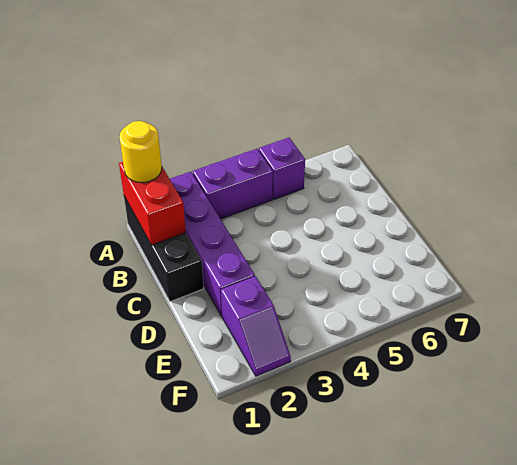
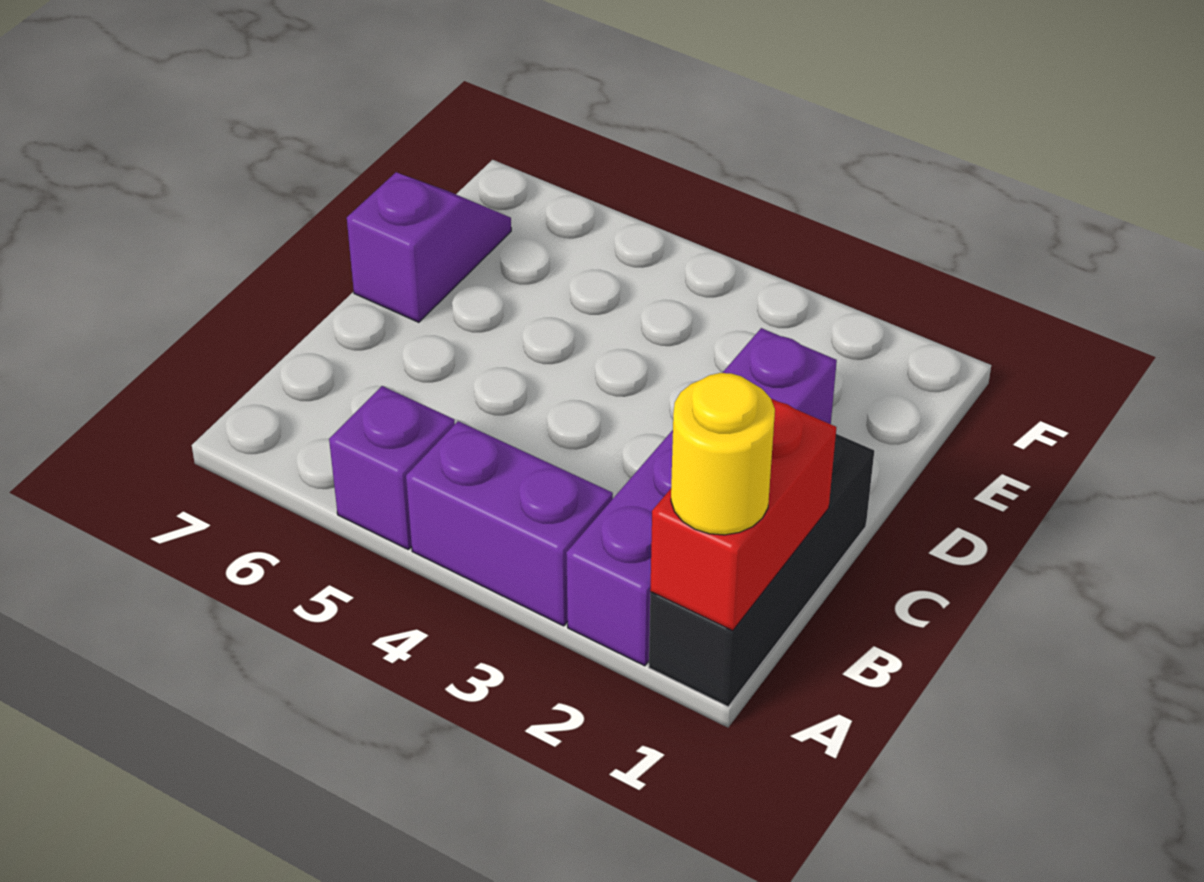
purple 1x2 slope [221,276,291,376] -> purple 1x2 slope moved to [347,172,511,322]

